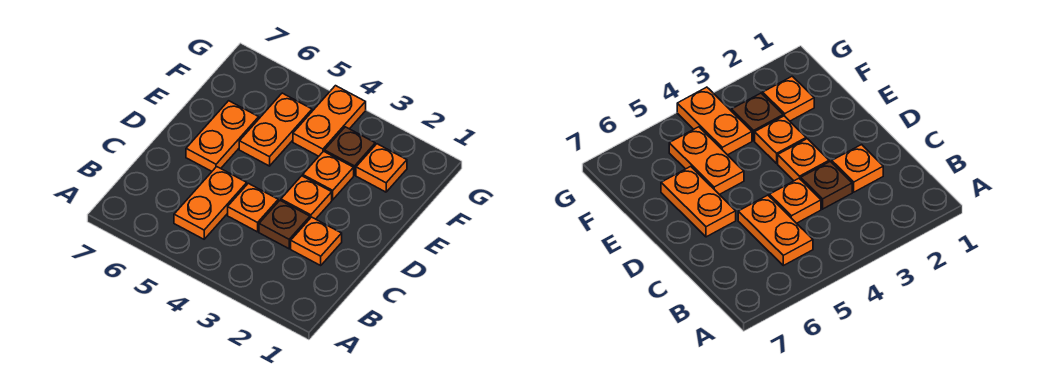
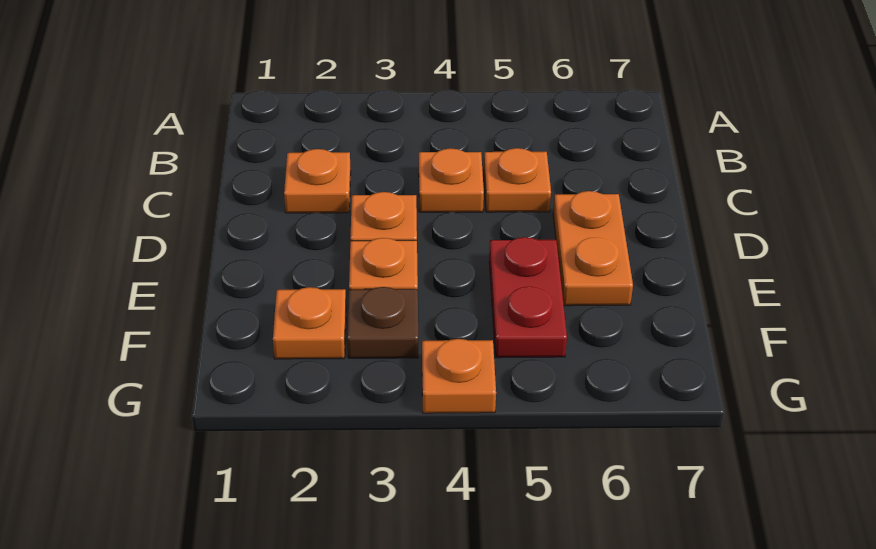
orange 1x2 plate [174,167,247,239] -> orange 1x1 plate [484,148,551,212]
brown 1x1 plate [259,200,310,249] -> none
orange 1x2 plate [239,93,312,166] -> red 1x2 plate [489,237,567,358]
orange 1x2 plate [293,86,366,156] -> orange 1x1 plate [422,339,496,413]

